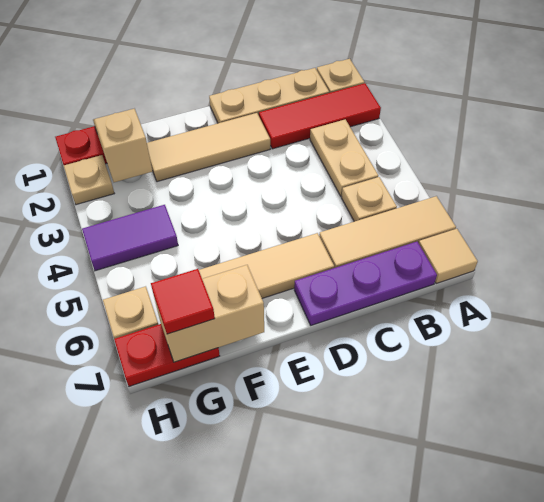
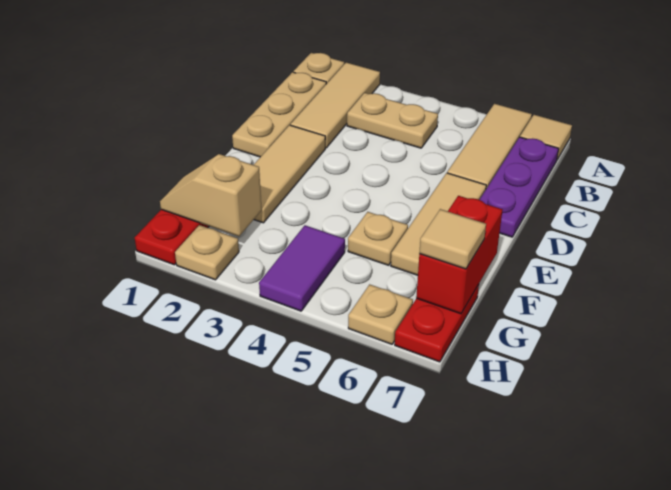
red 1x3 tile [259,83,381,149] -> tan 1x3 tile [290,62,380,148]
tan 1x1 plate [341,177,397,222] -> tan 1x1 plate moved to [348,212,408,265]
tan 1x2 brick [154,265,264,362] -> red 1x2 brick [416,196,503,314]
red 1x1 tile [151,269,215,334] -> tan 1x1 tile [419,209,486,269]

